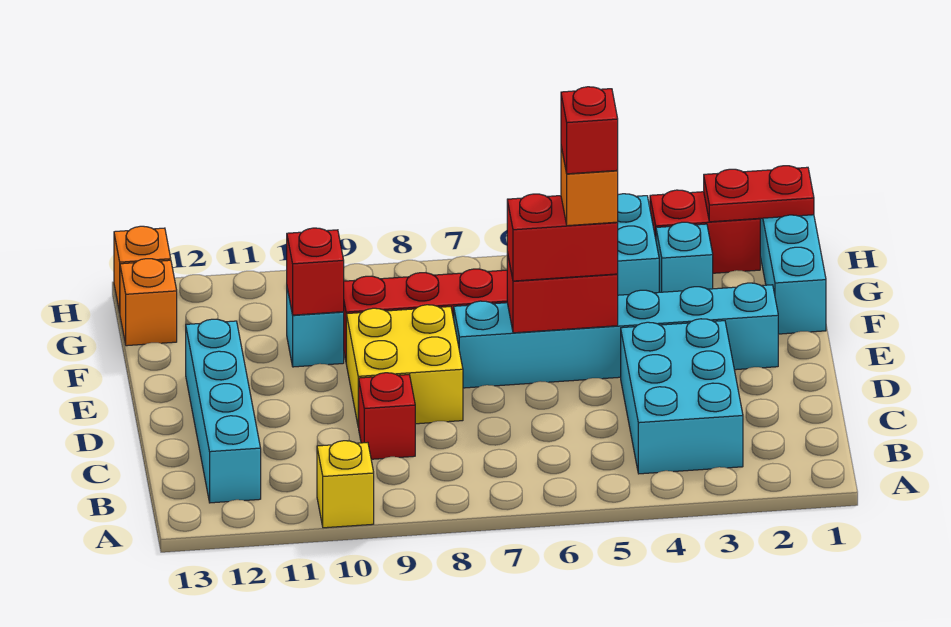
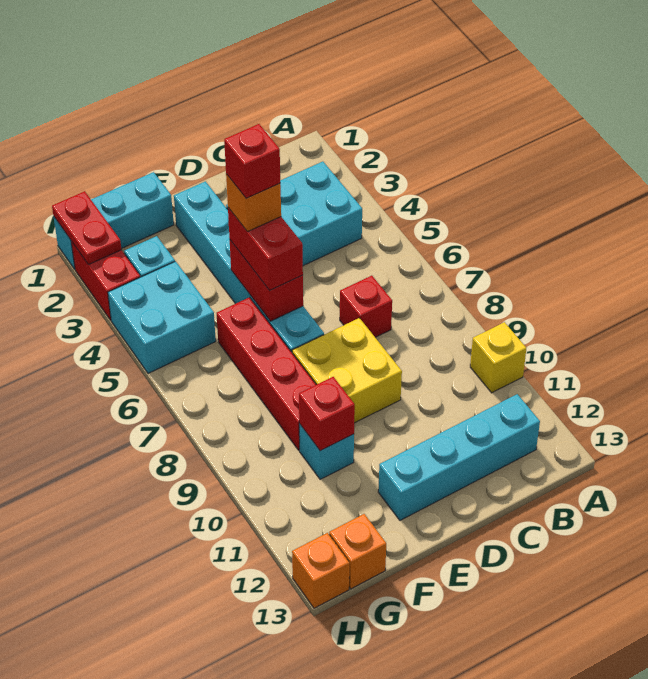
red 1x1 brick [358,373,415,459] -> red 1x1 brick moved to [340,276,392,337]

